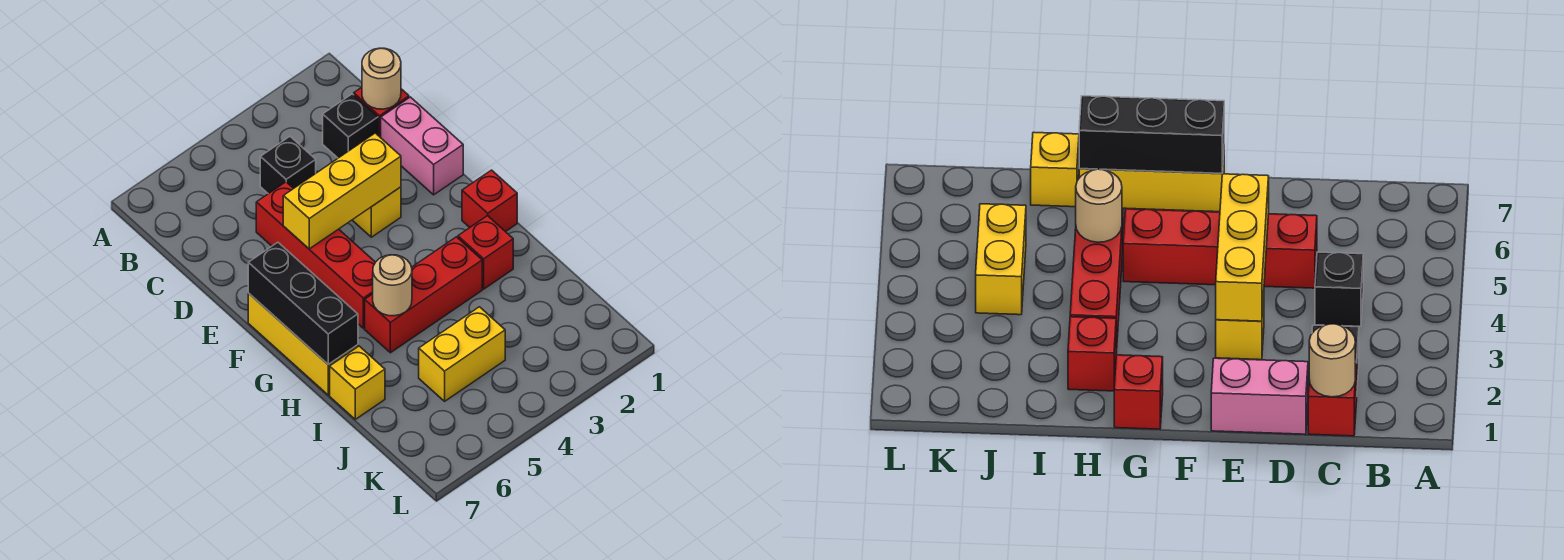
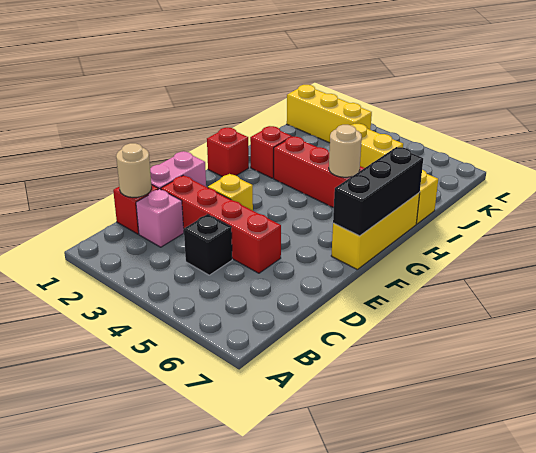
black 1x1 brick [323,94,378,158] -> pink 1x1 brick [136,189,184,247]
red 1x4 brick [256,182,375,328] -> red 1x4 brick turned to [161,175,281,273]
yellow 1x3 brick [283,133,401,249] -> yellow 1x3 brick moved to [287,85,372,143]

